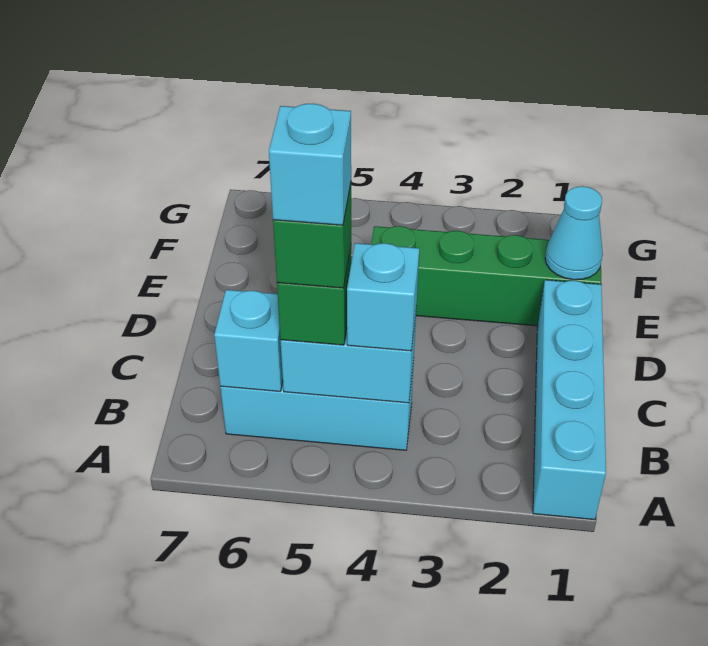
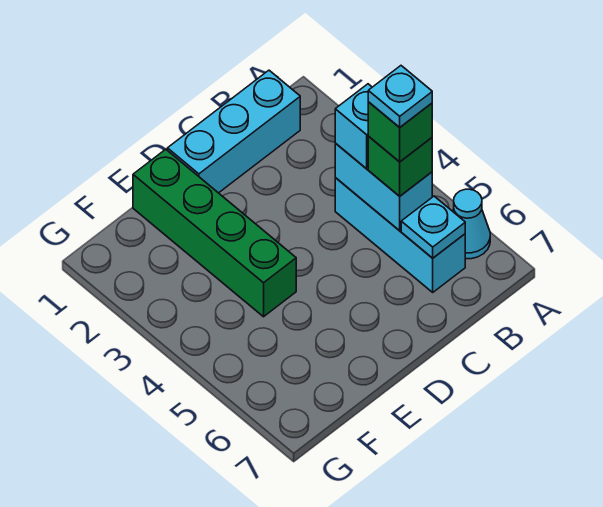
cyan 1x4 brick [533,280,606,520] -> cyan 1x3 brick [167,70,300,193]
cyan 1x1 brick [269,104,351,225] -> cyan 1x1 plate [368,66,432,127]
cyan 1x1 brick [214,290,283,391] -> cyan 1x1 plate [401,196,465,258]
cyan 1x1 cone [545,186,603,280] -> cyan 1x1 cone moved to [453,189,490,259]

